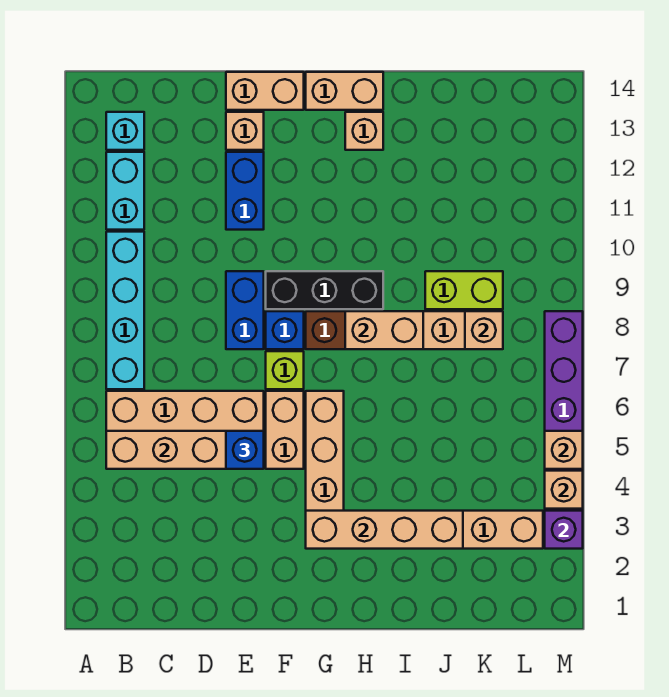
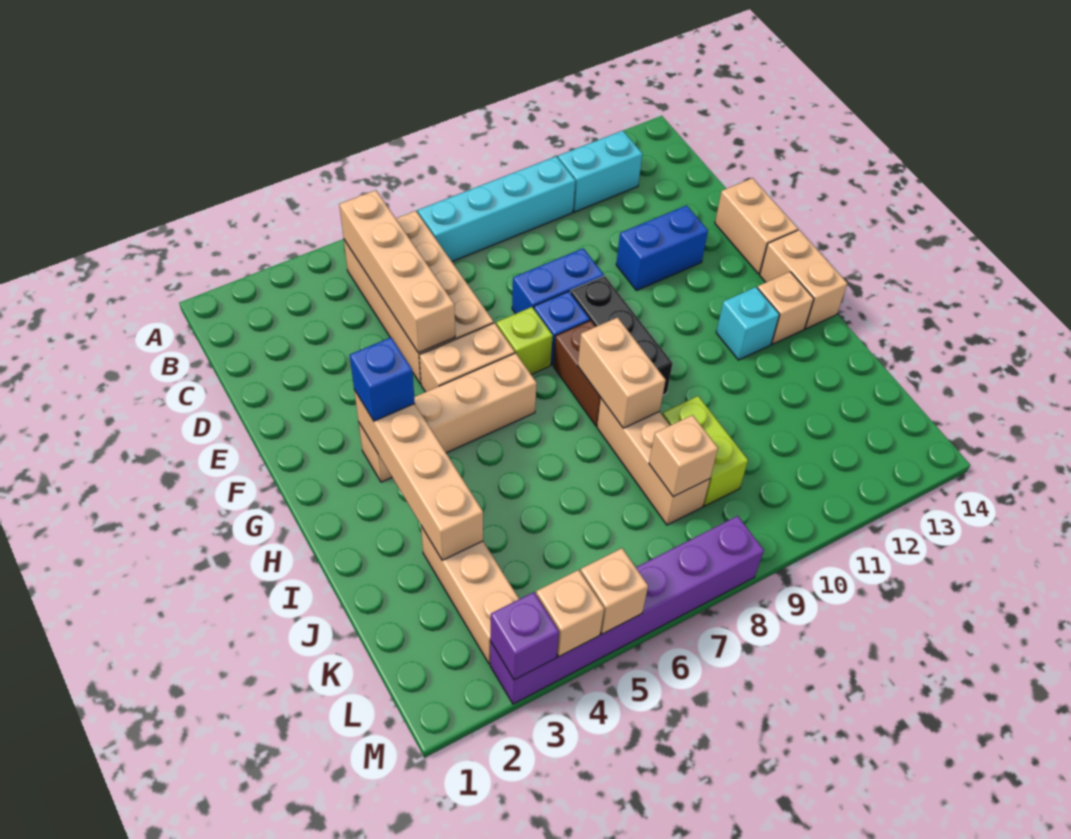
cyan 1x1 brick [106,112,144,150] -> cyan 1x1 brick moved to [716,287,779,360]
blue 1x1 brick [226,431,264,469] -> blue 1x1 brick moved to [350,337,415,421]
tan 1x1 brick [226,112,264,150] -> none

